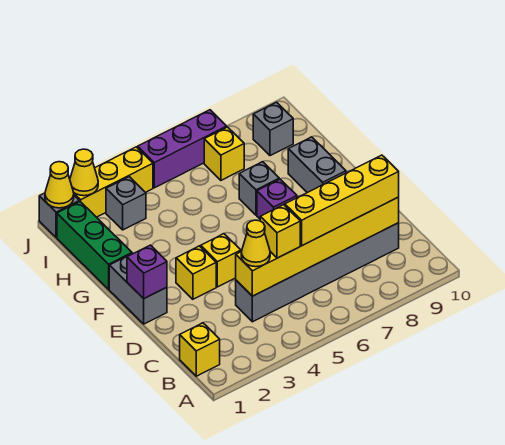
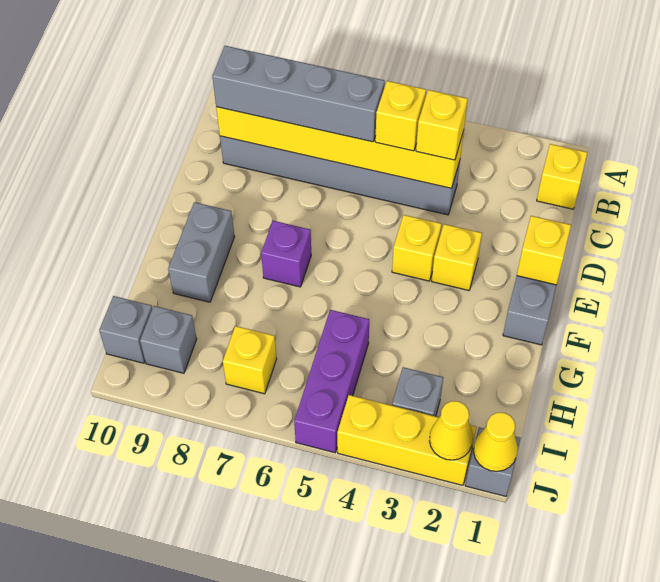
yellow 1x1 cone [241,220,270,267] -> yellow 1x1 brick [416,90,468,160]
yellow 1x4 brick [285,155,399,245] -> grey 1x4 brick [212,46,385,142]
purple 1x1 brick [127,245,167,299] -> yellow 1x1 brick [517,216,571,285]
green 1x3 brick [57,202,132,289] -> none
grey 1x1 brick [239,162,279,215] -> grey 1x1 brick moved to [99,296,152,363]
purple 1x3 brick [138,110,227,188] -> purple 1x3 brick turned to [294,310,369,453]

